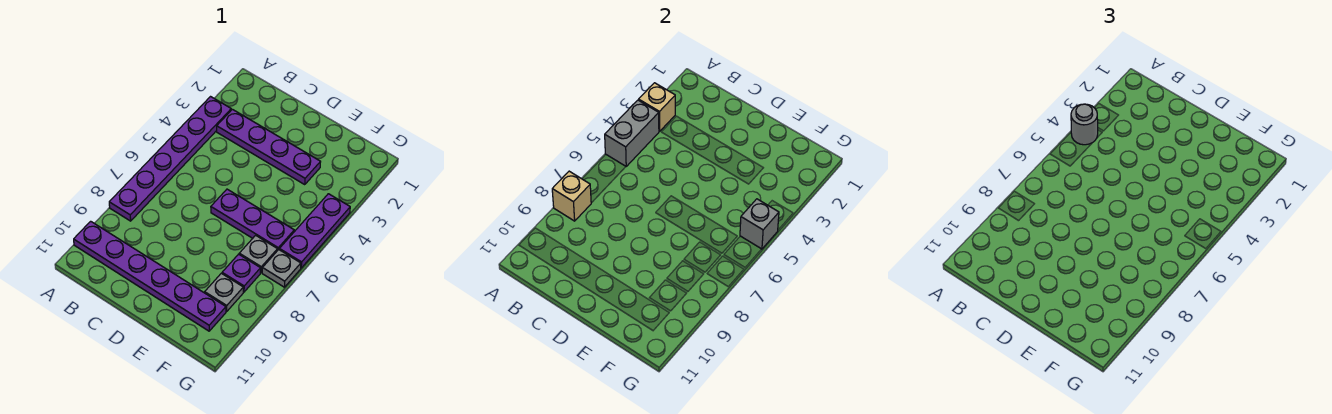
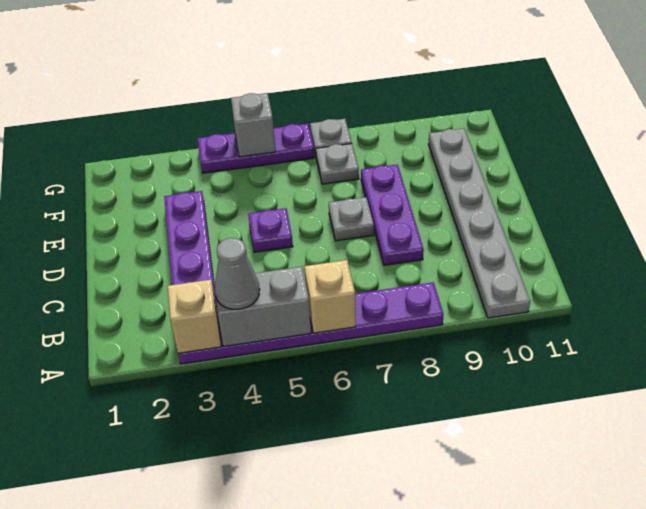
grey 1x1 round brick [1071,104,1098,145] -> grey 1x1 cone [214,238,260,309]
tan 1x1 brick [552,171,591,221] -> tan 1x1 brick moved to [304,260,356,333]
purple 1x6 plate [74,221,226,331] -> grey 1x6 plate [429,129,530,318]
purple 1x3 plate [211,189,294,251] -> purple 1x3 plate moved to [361,164,424,265]
purple 1x1 plate [222,254,261,292] -> purple 1x1 plate moved to [248,208,293,252]
grey 1x1 plate [205,273,243,311] -> grey 1x1 plate moved to [329,197,374,241]

